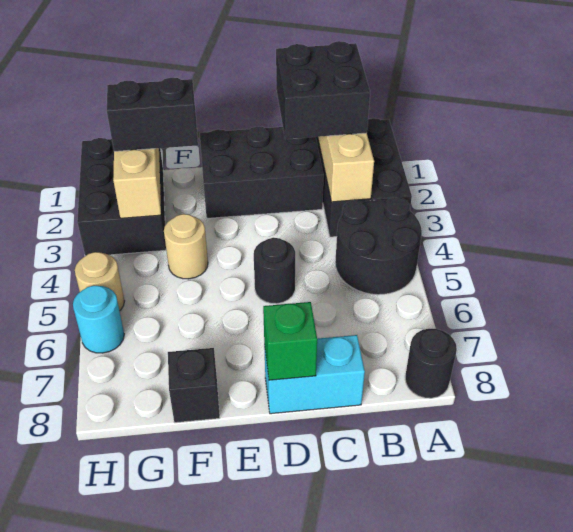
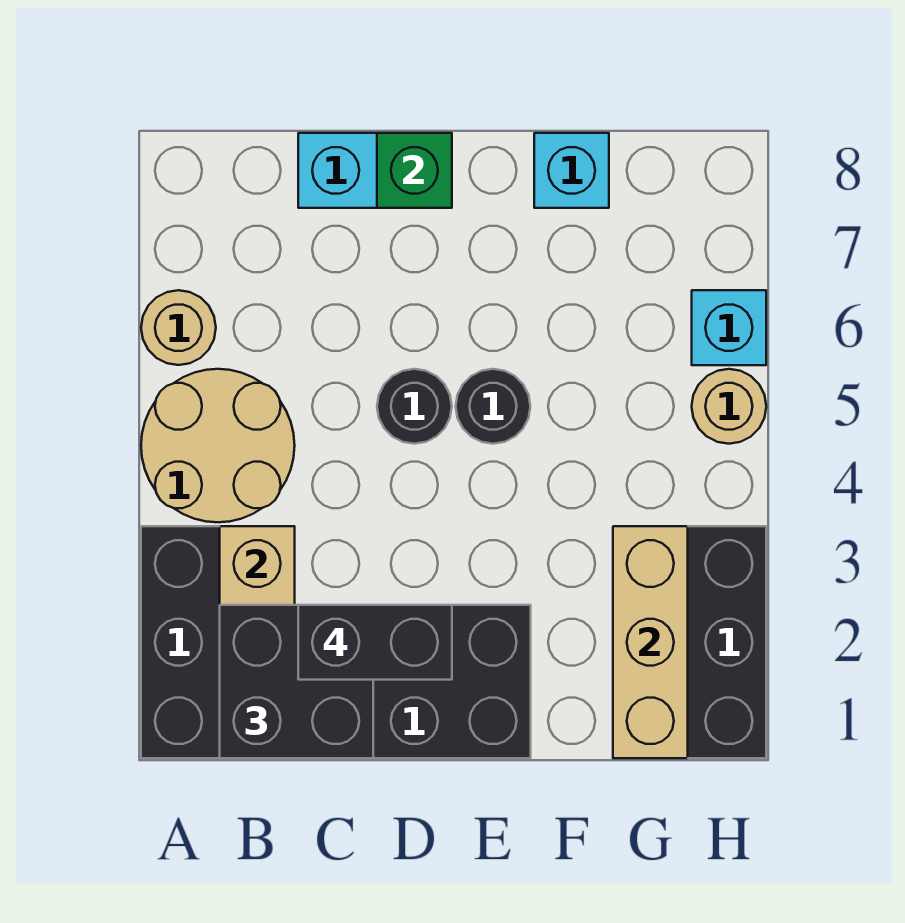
black 2x2 round brick [335,197,422,295] -> tan 2x2 round brick [141,369,295,522]
black 1x1 round brick [405,329,457,398] -> black 1x1 round brick moved to [456,369,530,444]
black 1x2 brick [107,78,198,151] -> black 1x2 brick moved to [298,605,452,680]
tan 1x1 round brick [164,214,208,279] -> tan 1x1 round brick moved to [141,290,216,365]
black 1x1 brick [168,348,220,423] -> cyan 1x1 brick [534,133,609,208]
cyan 1x1 round brick [73,285,124,353] -> cyan 1x1 brick [692,290,766,365]

